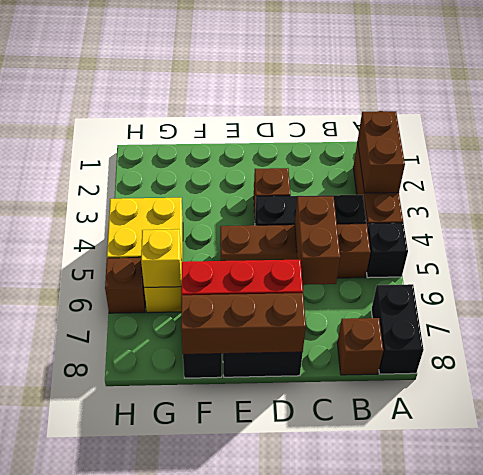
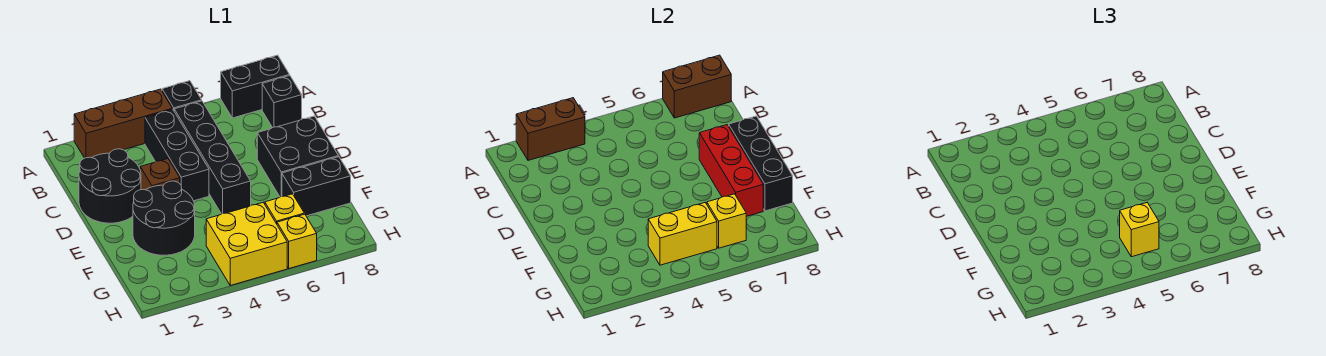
brown 1x4 brick [220,224,370,278] -> black 1x4 brick [174,101,251,214]
brown 1x1 brick [337,318,383,375] -> black 1x1 brick [262,75,302,128]
none -> black 2x2 round brick [79,149,141,223]
brown 1x2 brick [295,196,340,285] -> brown 1x2 brick moved to [663,55,731,118]
brown 1x3 brick [181,293,306,354] -> black 1x3 brick [729,116,793,211]
none -> black 2x2 round brick [133,181,195,255]
none -> yellow 1x2 brick [648,203,717,265]
none -> yellow 1x1 brick [1120,203,1159,257]
brown 1x1 brick [105,258,145,313] -> yellow 1x1 brick [277,214,317,268]

